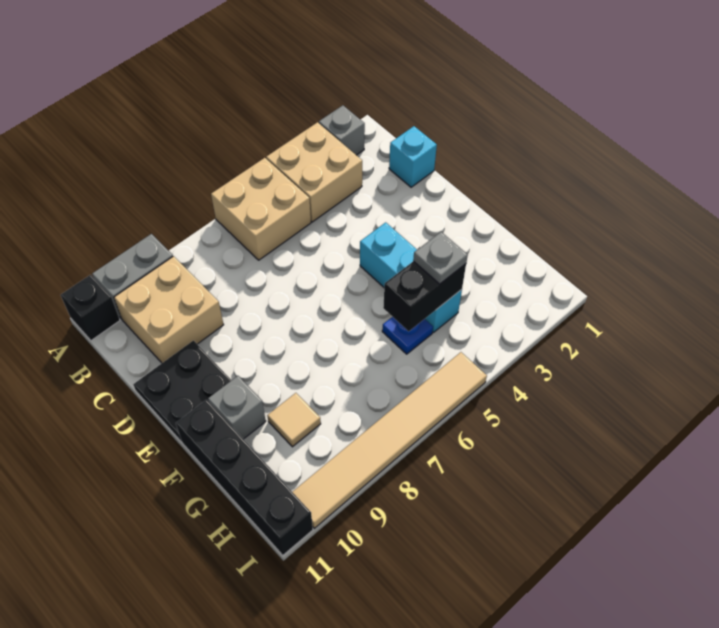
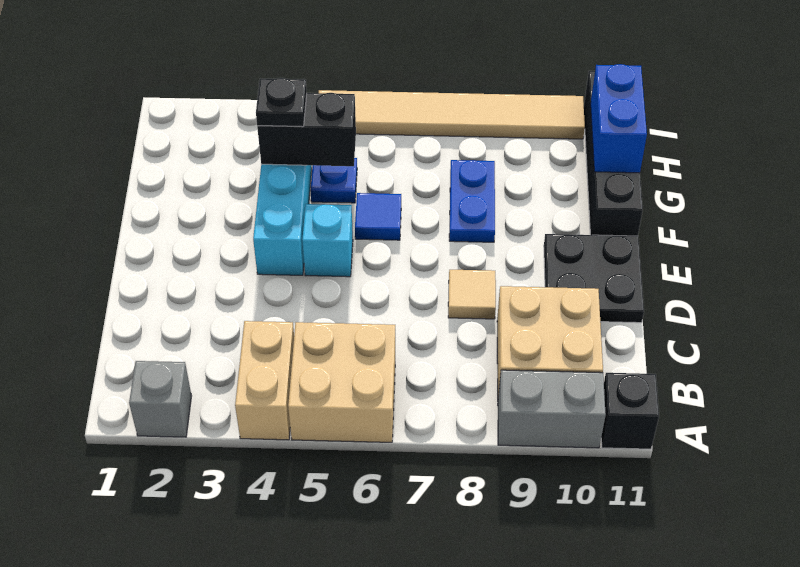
tan 2x2 brick [266,122,362,222] -> tan 1x2 brick [235,321,294,440]
cyan 1x1 brick [389,126,437,187] -> cyan 1x1 brick moved to [302,204,353,277]
none -> blue 1x1 tile [355,193,401,240]
none -> blue 1x2 plate [449,160,495,242]
grey 1x1 brick [208,376,266,439] -> none
grey 1x1 plate [413,232,468,284] -> black 1x1 plate [256,78,307,127]
tan 1x1 tile [267,393,321,447] -> tan 1x1 tile moved to [448,270,496,319]
none -> blue 1x2 brick [591,64,647,173]

